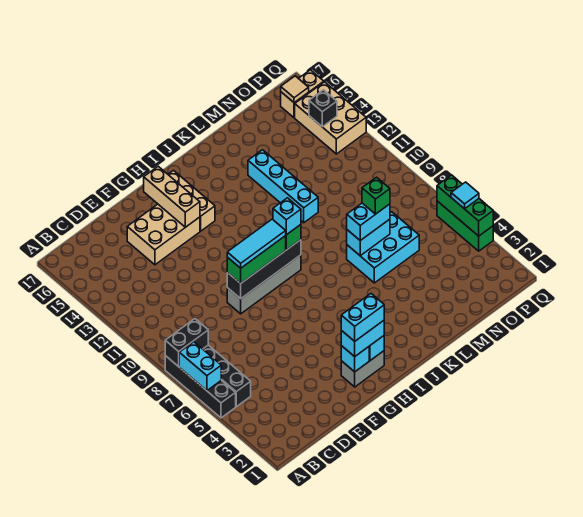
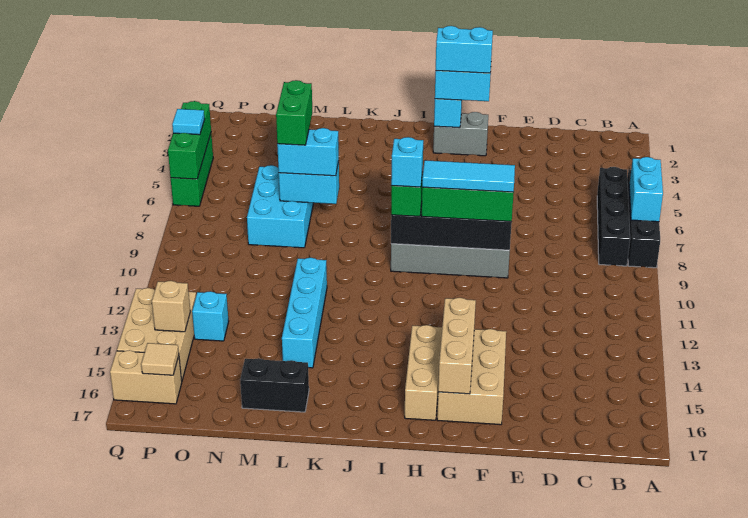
black 1x2 brick [165,319,208,367] -> black 1x2 brick moved to [240,358,309,412]
tan 2x3 brick [127,204,200,265] -> tan 2x3 brick turned to [437,329,506,425]
cyan 1x1 brick [341,346,369,372] -> cyan 1x1 brick moved to [192,291,229,341]
cyan 2x3 brick [347,212,419,283] -> cyan 2x3 brick turned to [247,165,313,248]
green 1x1 brick [362,177,390,214] -> green 1x2 brick [276,80,312,145]
black 1x1 brick [309,90,337,127] -> tan 1x1 brick [152,281,190,332]

